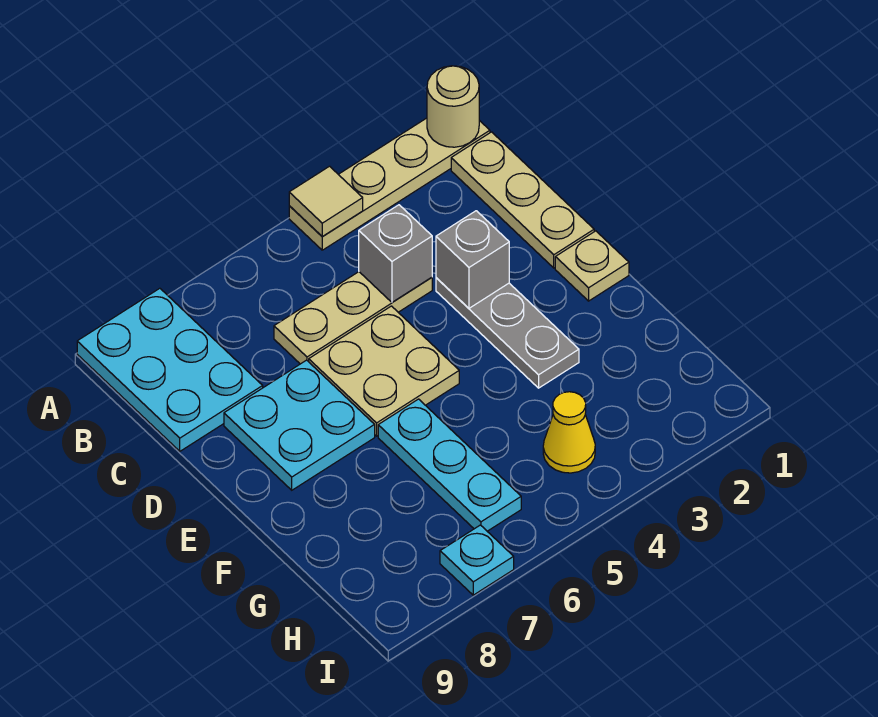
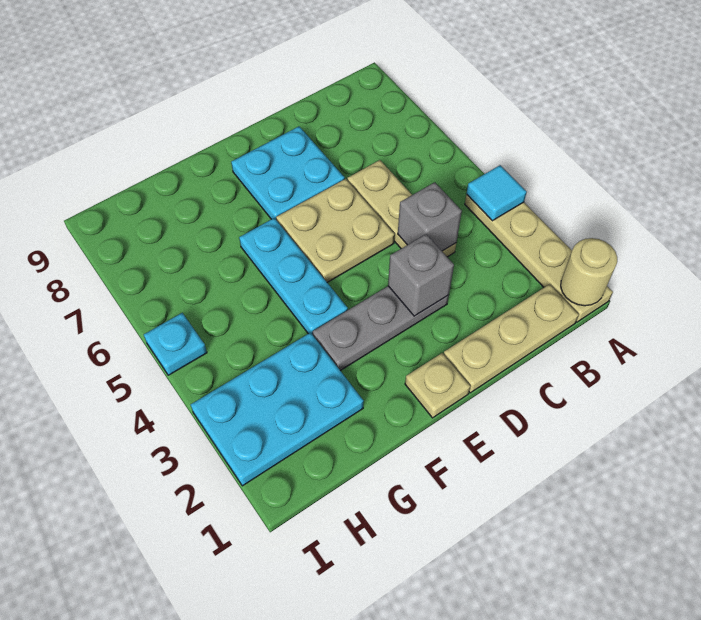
tan 1x1 tile [289,166,363,237] -> cyan 1x1 tile [467,165,527,221]
cyan 2x3 plate [77,288,263,451] -> cyan 2x3 plate moved to [191,333,364,486]
cyan 1x3 plate [378,399,521,531] -> cyan 1x3 plate turned to [239,218,348,335]
yellow 1x1 cone [543,392,595,473] -> none
cyan 1x1 plate [440,525,514,595] -> cyan 1x1 plate moved to [144,313,207,375]

